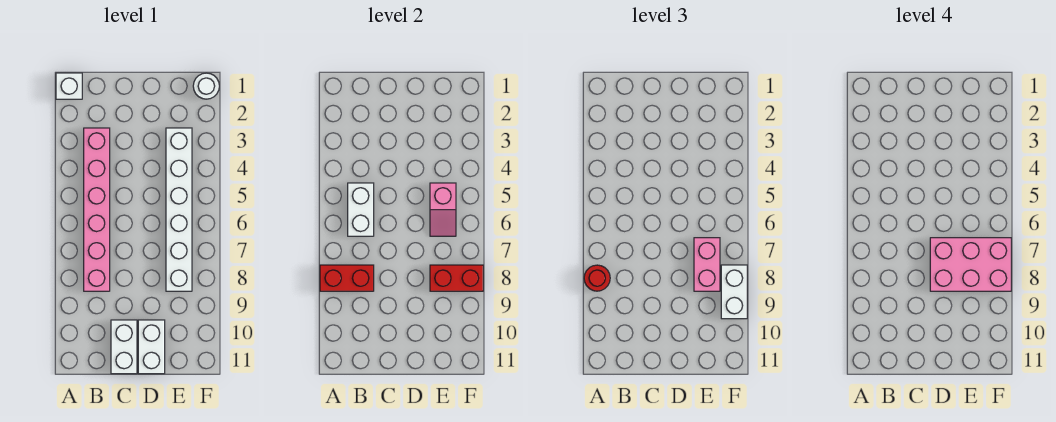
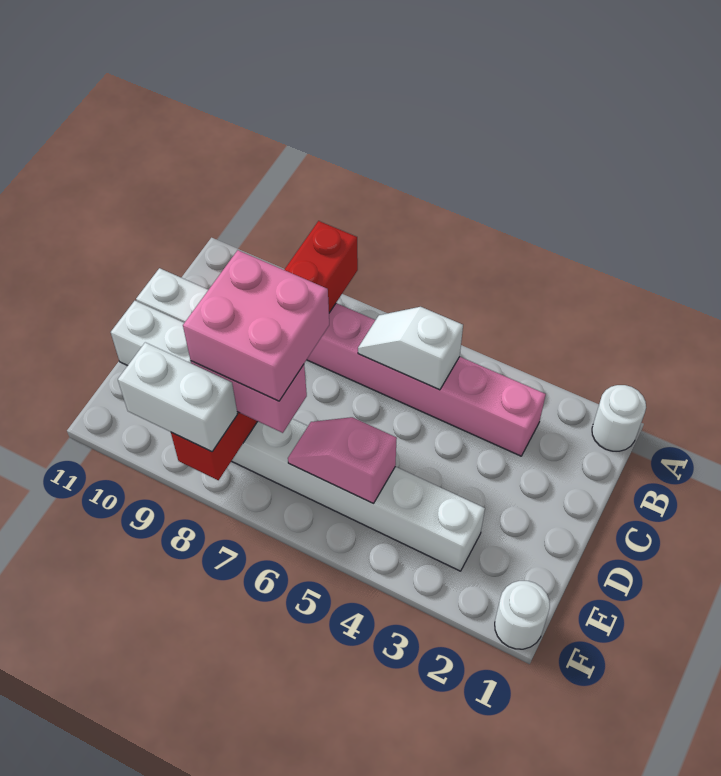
white 1x1 brick [56,73,82,99] -> white 1x1 round brick [592,385,646,451]
red 1x1 round brick [584,265,610,291] -> none
white 1x2 brick [348,183,374,236] -> white 1x2 slope [358,307,463,390]
pink 2x3 brick [930,238,1011,291] -> pink 2x2 brick [183,250,329,401]

